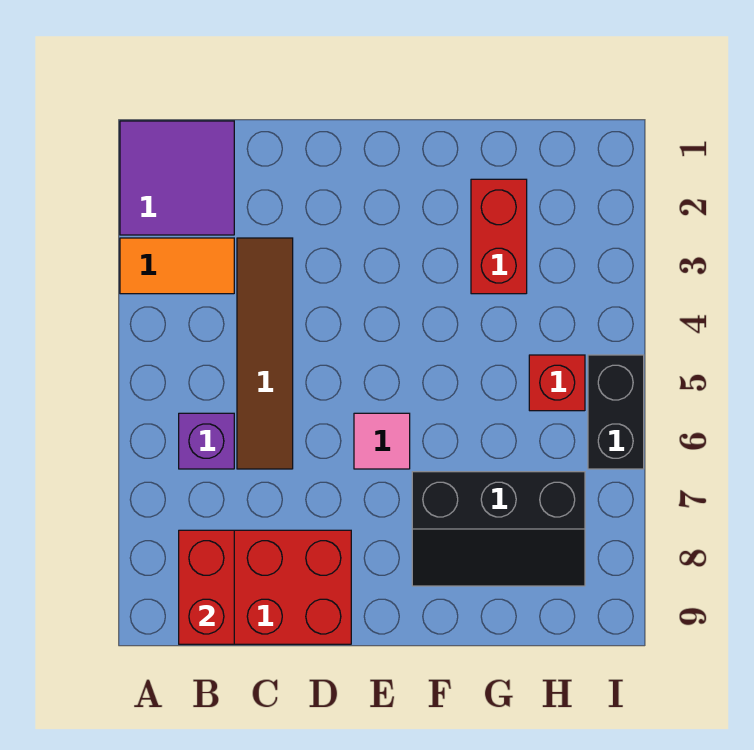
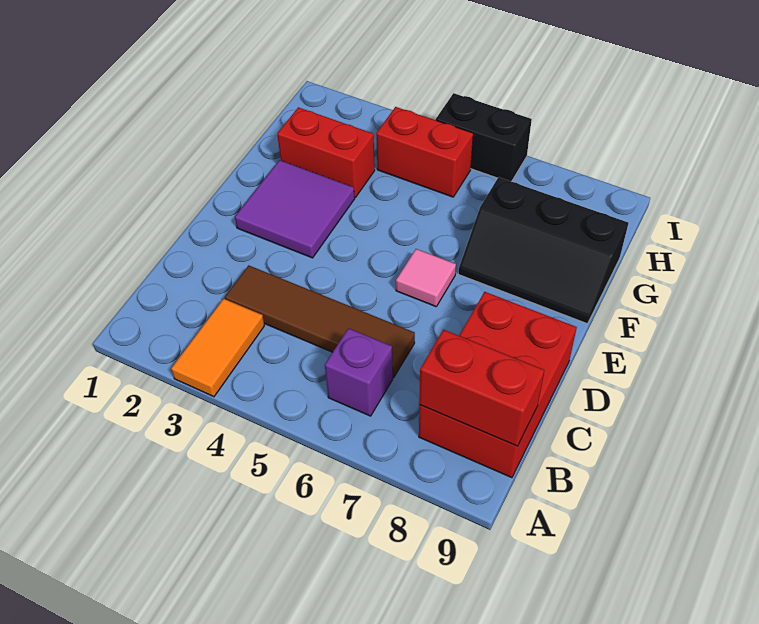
purple 2x2 tile [120,121,234,235] -> purple 2x2 tile moved to [235,160,355,258]
black 2x3 slope [412,472,585,586] -> black 2x3 slope turned to [458,177,628,324]
red 1x1 brick [529,355,585,411] -> red 1x2 brick [376,107,473,197]

